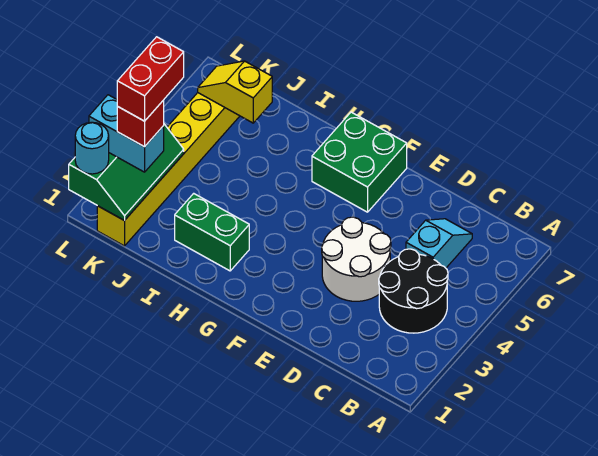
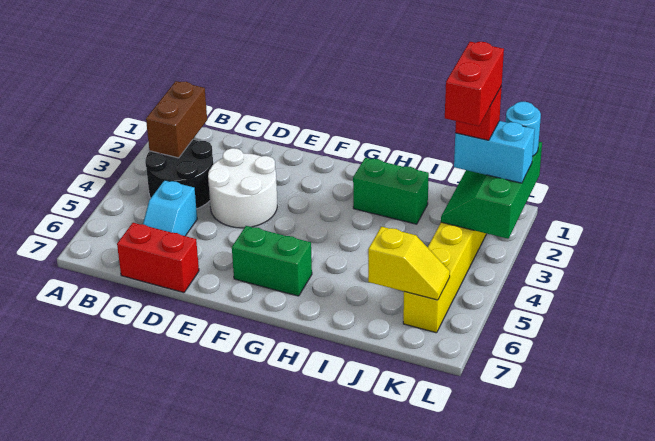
none -> brown 1x2 brick [146,81,207,158]
none -> red 1x2 brick [117,223,199,293]
green 2x2 brick [312,112,407,212] -> green 1x2 brick [232,226,312,296]

